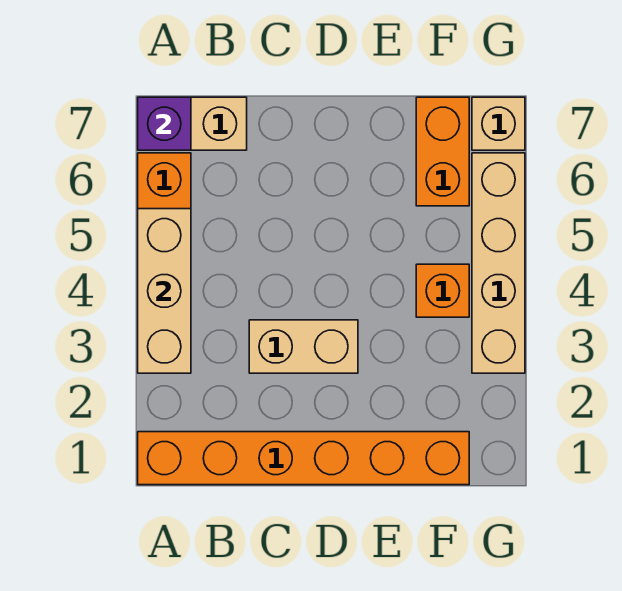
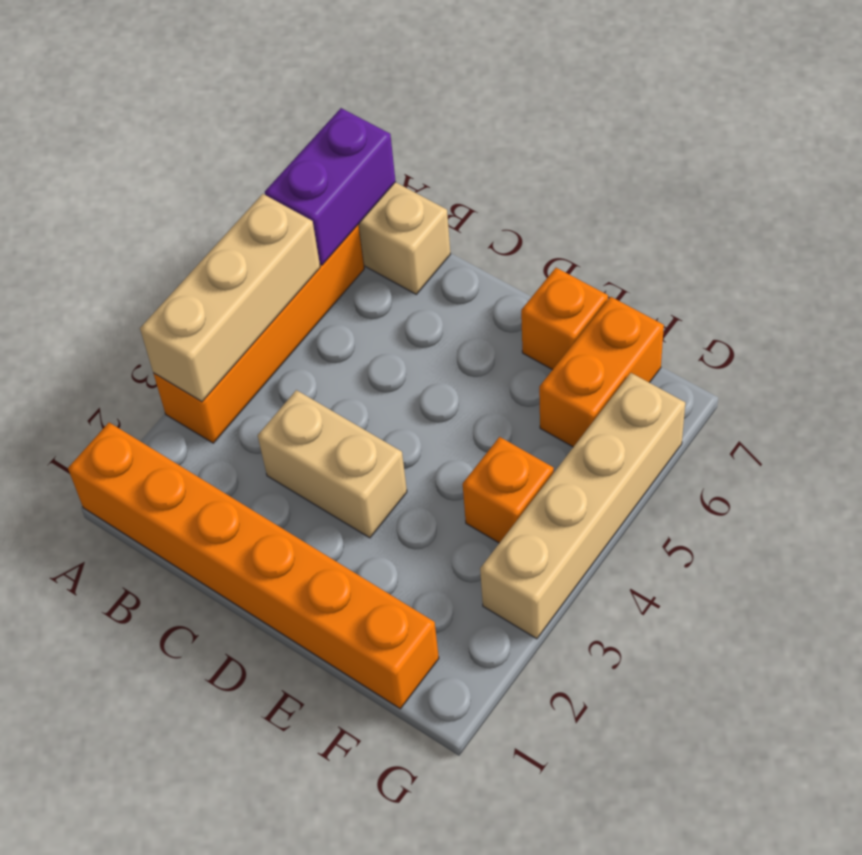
purple 1x1 brick [138,97,191,150] -> purple 1x2 brick [265,108,396,265]
none -> orange 1x1 brick [521,268,608,370]
tan 1x1 brick [472,97,525,150] -> none

